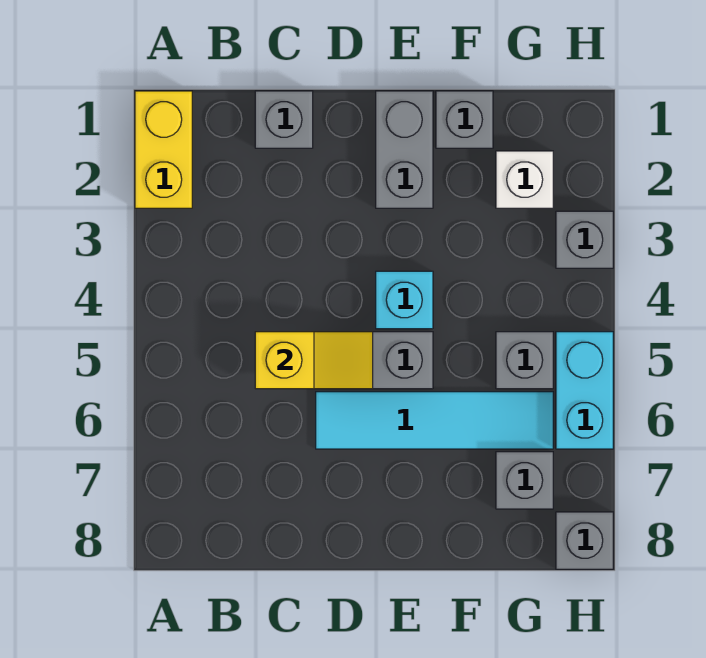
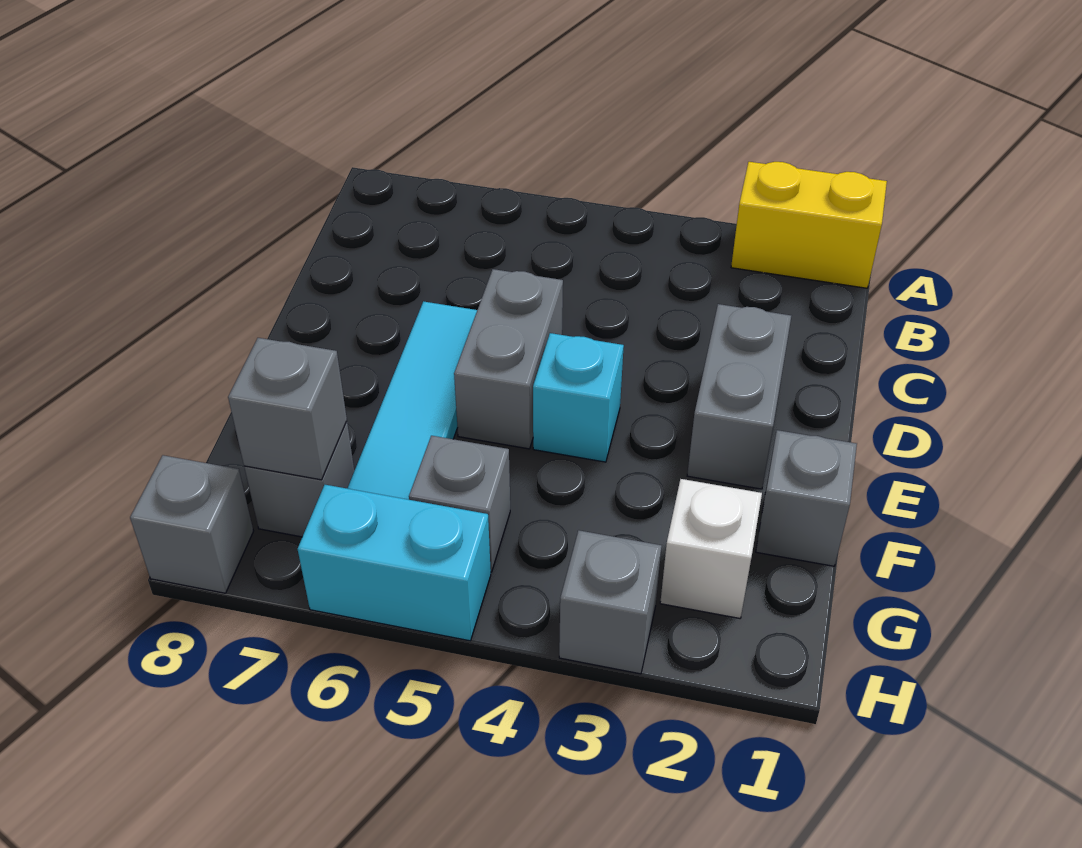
grey 1x1 brick [255,91,313,148] -> grey 1x1 brick moved to [228,338,347,480]
yellow 1x2 slope [255,332,373,389] -> none
grey 1x2 brick [376,91,433,208] -> grey 1x2 brick turned to [687,304,791,489]

